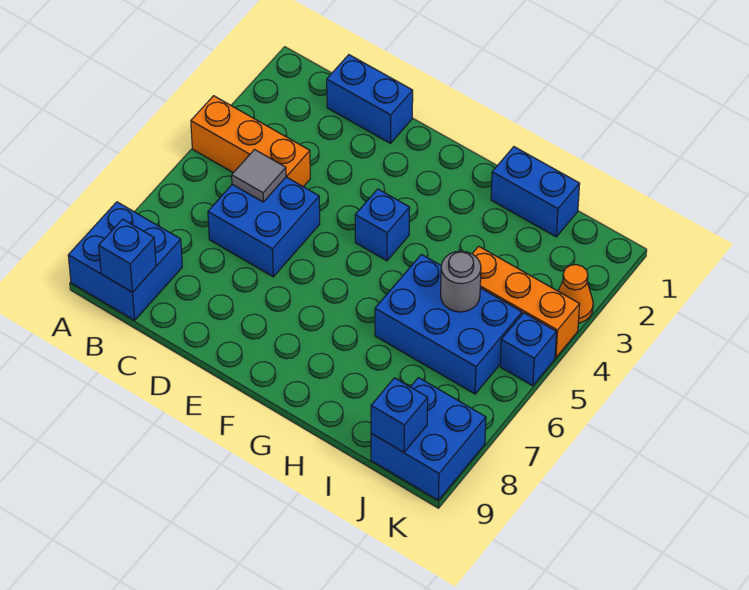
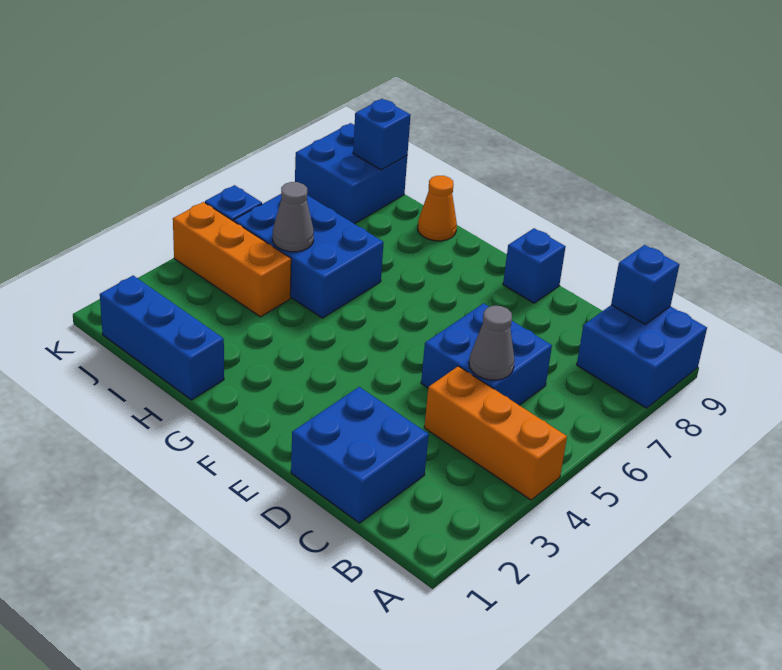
blue 1x2 brick [327,55,413,143] -> blue 2x2 brick [291,387,429,523]
grey 1x1 tile [232,150,286,202] -> grey 1x1 cone [469,306,515,380]
blue 1x1 brick [355,189,410,261] -> blue 1x1 brick moved to [503,228,566,303]
blue 1x2 brick [491,147,580,237] -> blue 1x3 brick [100,276,224,400]
grey 1x1 round brick [441,251,481,312] -> grey 1x1 cone [273,182,314,252]
orange 1x1 cone [558,265,593,323] -> orange 1x1 cone moved to [418,176,457,241]

